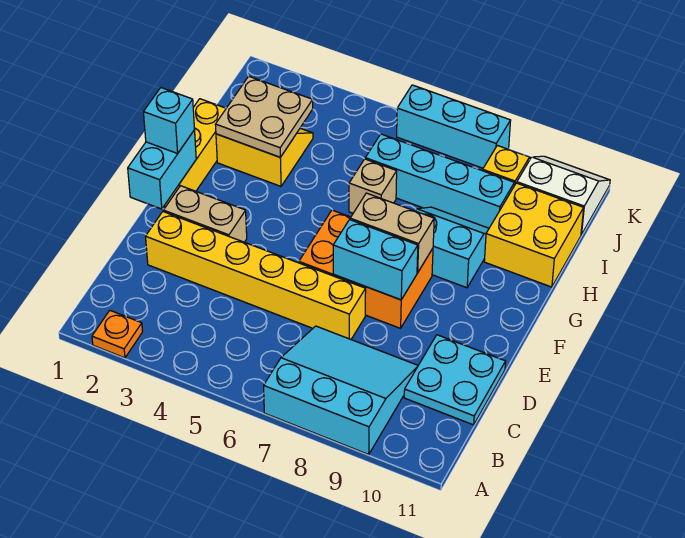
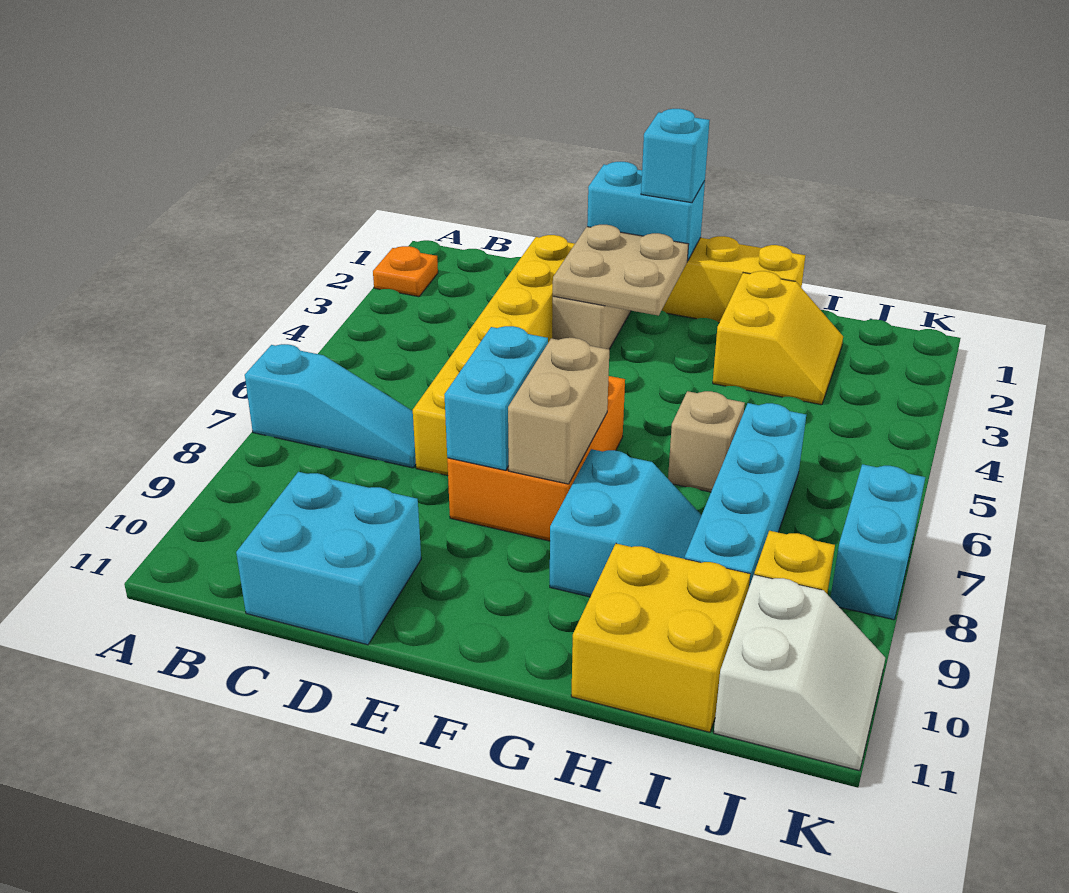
cyan 3x3 slope [264,326,418,454] -> cyan 1x3 slope [245,344,416,468]
cyan 2x2 plate [404,335,506,425] -> cyan 2x2 brick [236,472,421,645]
tan 2x2 plate [215,76,313,157] -> tan 2x2 plate moved to [553,225,689,316]
cyan 1x3 brick [397,85,511,168] -> cyan 1x2 brick [830,464,925,620]

